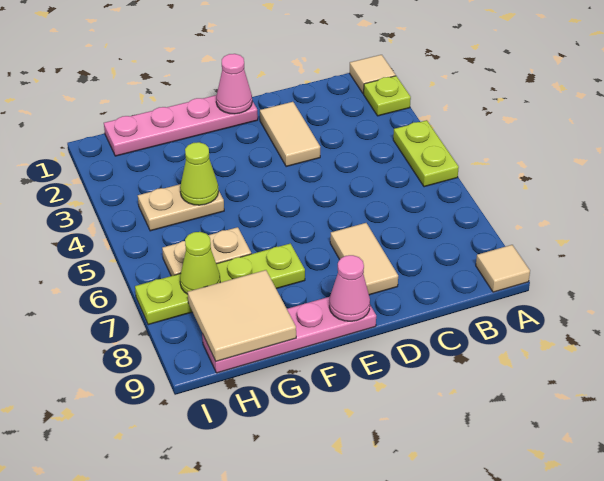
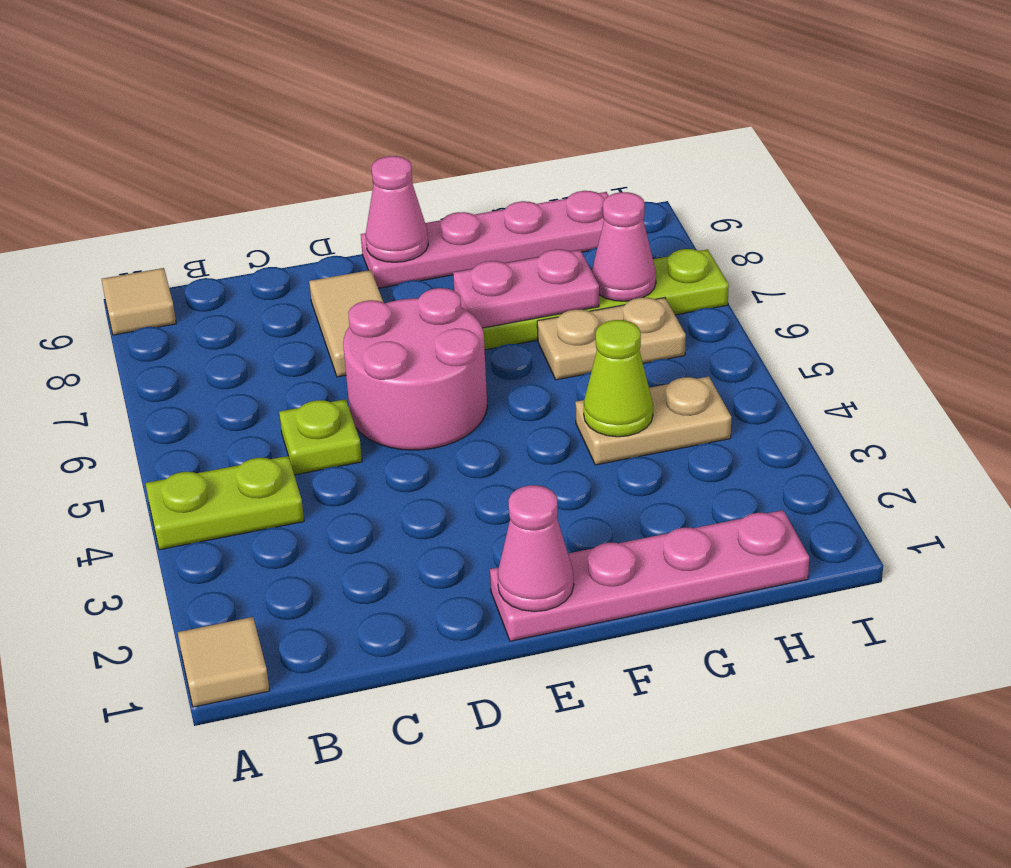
lime 1x1 plate [364,76,411,116] -> lime 1x1 plate moved to [279,399,362,475]
lime 1x2 plate [393,120,459,187] -> lime 1x2 plate turned to [146,456,304,550]
tan 1x2 tile [260,102,320,167] -> none
none -> pink 2x2 round brick [343,288,487,450]
none -> pink 1x2 plate [453,249,599,328]
tan 2x2 tile [188,270,296,361] -> none
lime 1x1 cone [180,232,220,294] -> pink 1x1 cone [592,192,656,301]

